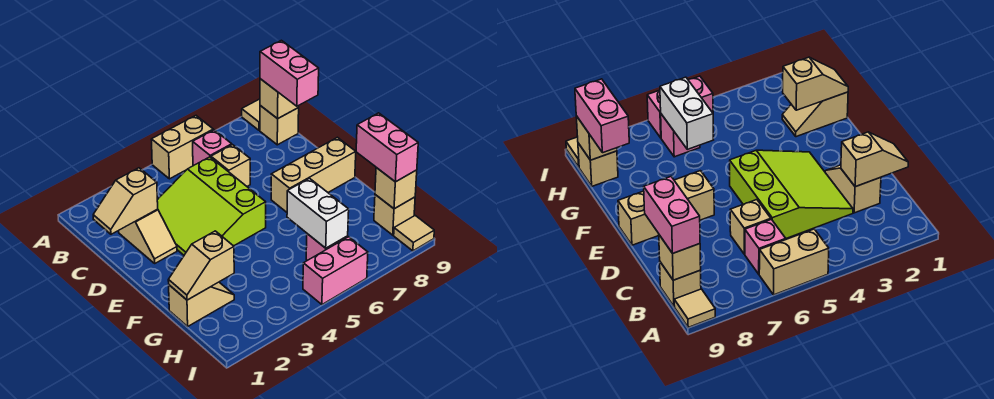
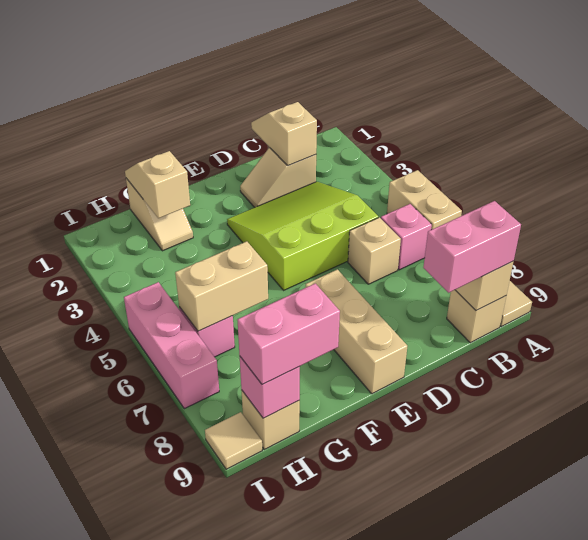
white 1x2 brick [287,178,349,248] -> tan 1x2 brick [175,241,268,331]
tan 1x1 brick [375,168,417,209] -> pink 1x1 brick [240,357,300,418]
pink 1x2 brick [303,237,368,304] -> pink 1x3 brick [124,282,219,409]

